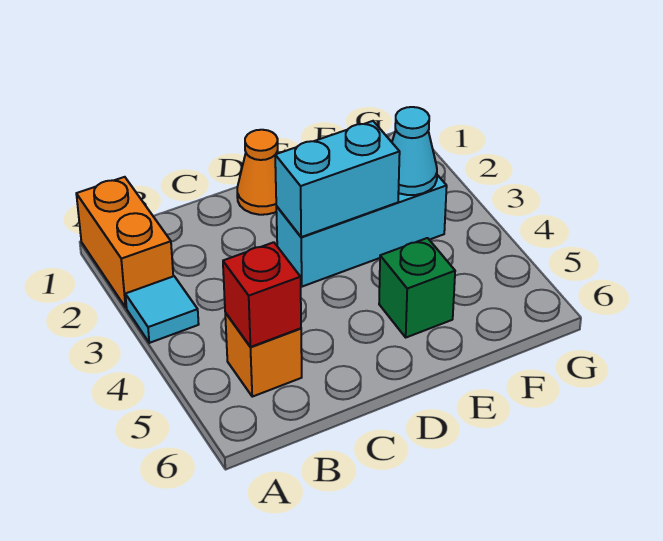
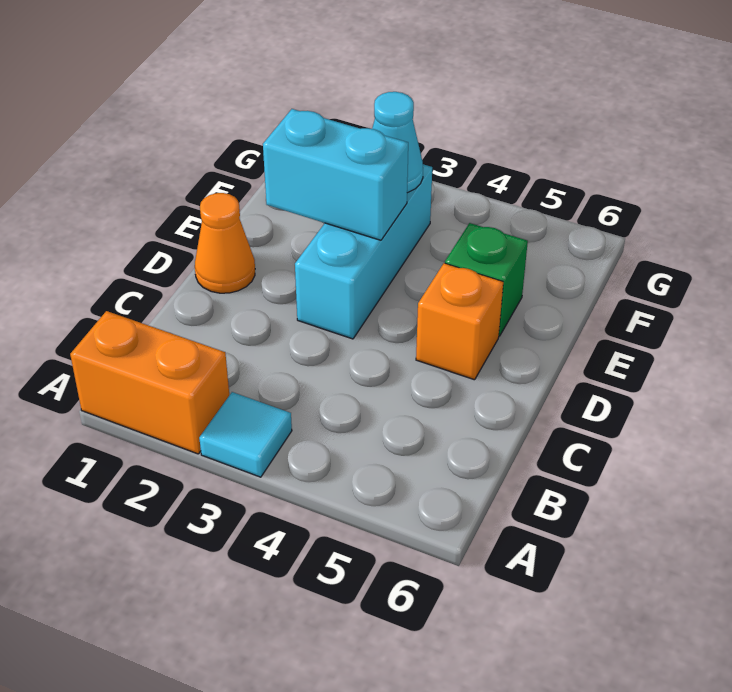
orange 1x1 brick [225,313,302,397] -> orange 1x1 brick moved to [416,263,503,380]
red 1x1 brick [223,242,301,347] -> none
cyan 1x2 brick [275,121,400,237] -> cyan 1x2 brick turned to [263,109,408,240]

